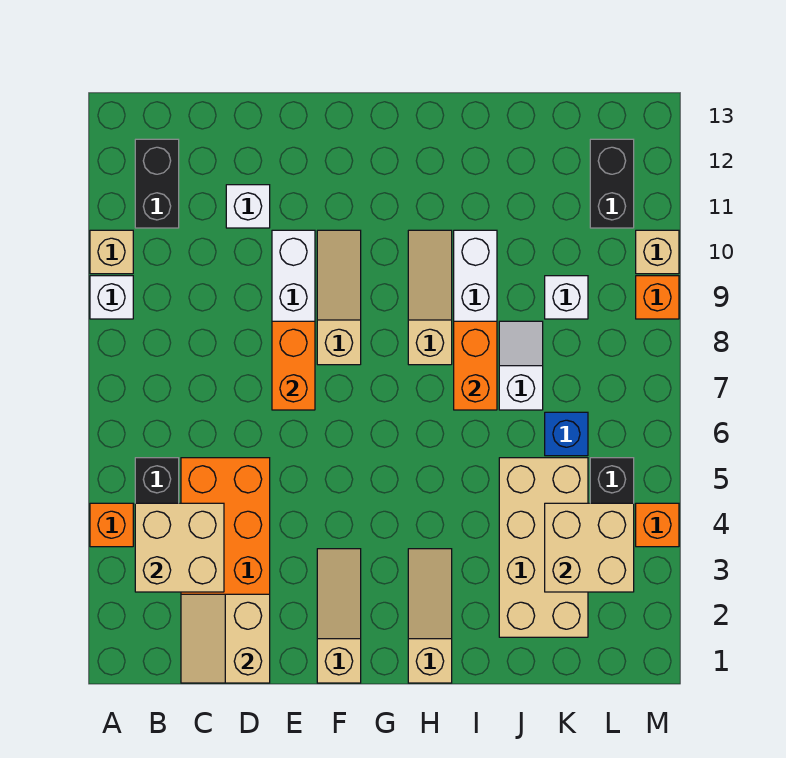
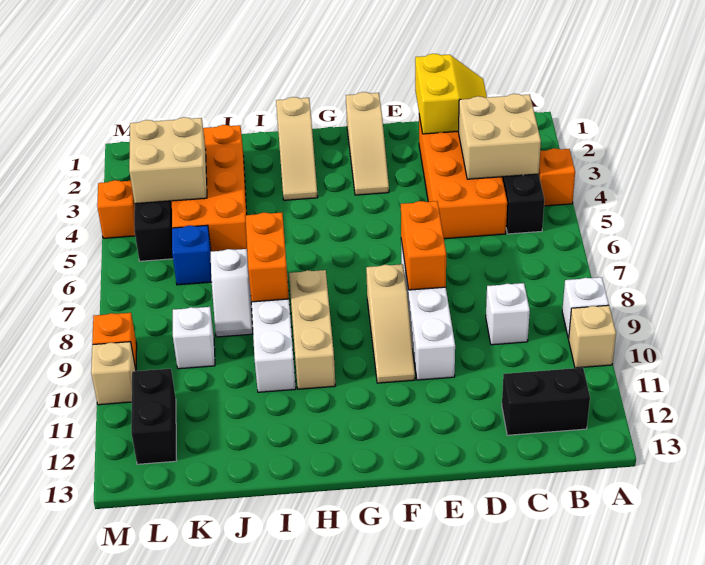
black 1x2 brick [135,139,179,228] -> black 1x2 brick turned to [502,368,590,435]
tan 2x2 slope [181,594,270,683] -> yellow 2x2 slope [415,54,487,134]
white 1x1 brick [226,185,270,228] -> white 1x1 brick moved to [486,283,530,345]
tan 1x3 slope [408,230,452,365] -> tan 1x3 brick [289,270,335,389]
tan 2x4 brick [499,458,588,637] -> orange 2x4 brick [172,125,247,251]

